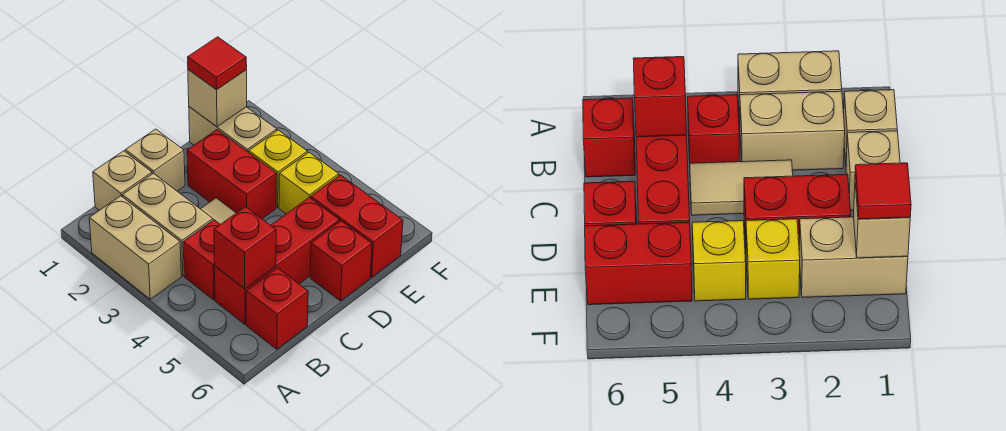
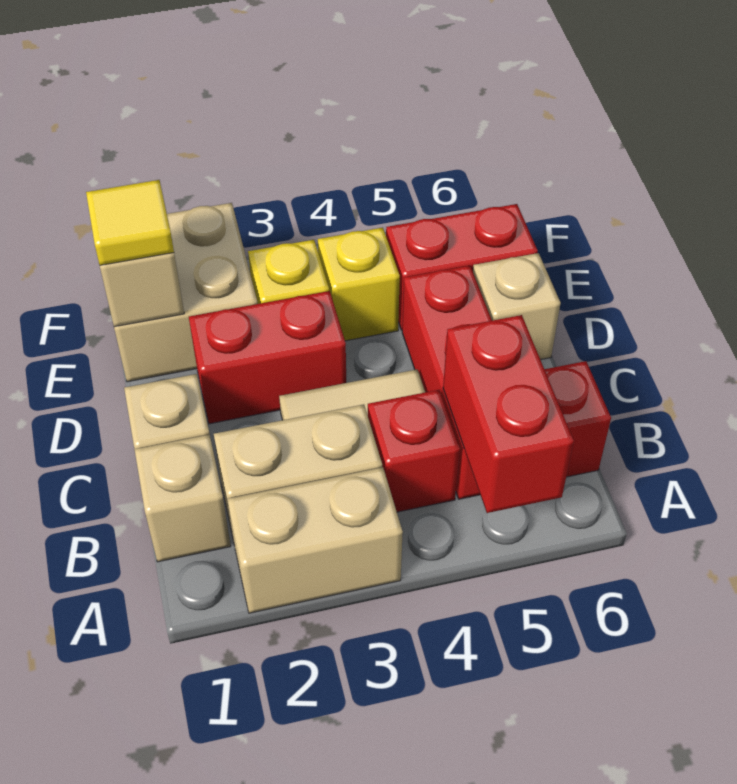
red 1x1 brick [214,207,276,289] -> red 1x2 brick [443,315,574,513]
red 1x1 brick [310,221,372,301] -> tan 1x1 brick [473,253,560,360]
tan 1x2 brick [189,107,277,152] -> tan 2x2 brick [114,203,258,382]
red 1x1 tile [188,37,247,90] -> yellow 1x1 tile [86,180,174,265]

